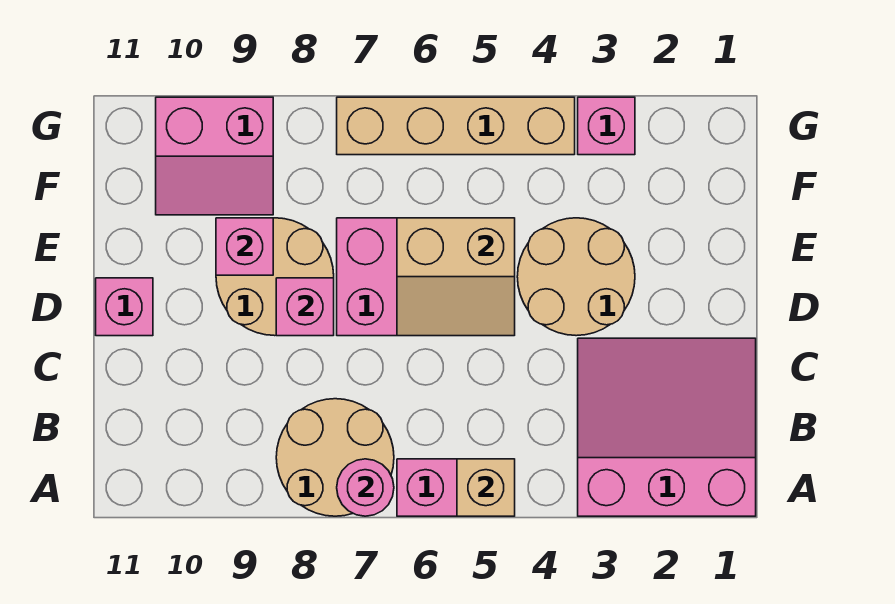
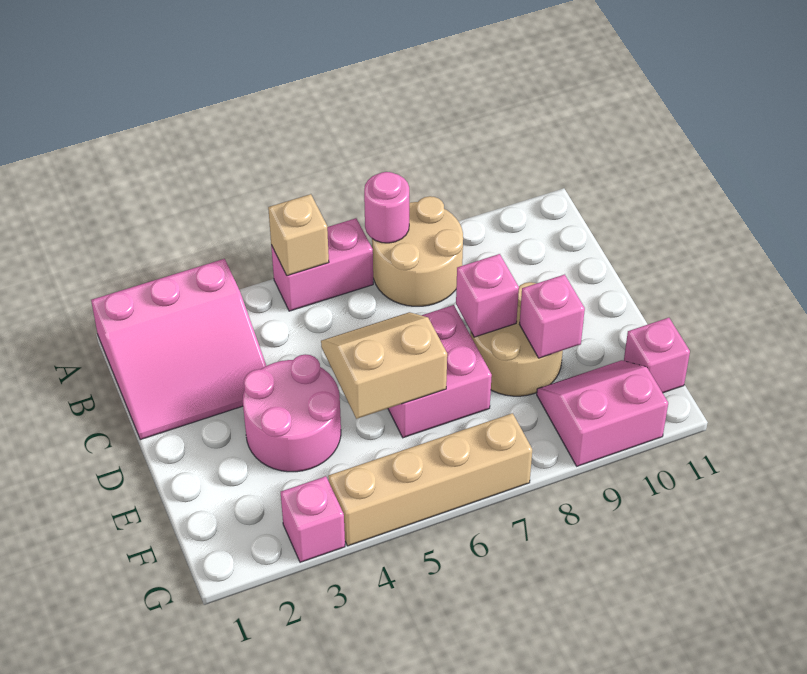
tan 2x2 round brick [517,218,635,336] -> pink 2x2 round brick [243,354,341,472]
pink 1x1 brick [96,278,153,336] -> pink 1x1 brick moved to [624,318,690,393]

